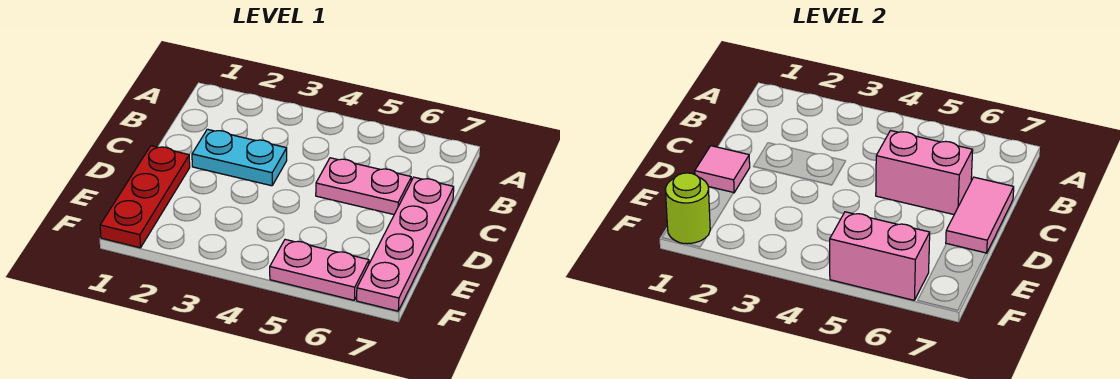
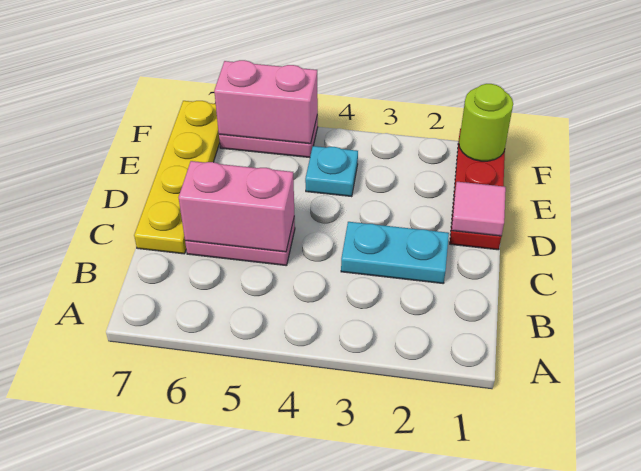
pink 1x4 plate [357,177,454,311] -> yellow 1x4 plate [134,101,220,254]
pink 1x2 tile [946,177,1014,253] -> none
none -> cyan 1x1 plate [305,146,358,197]

